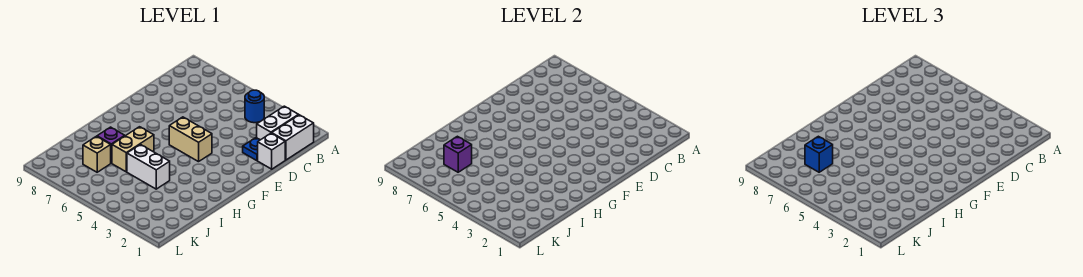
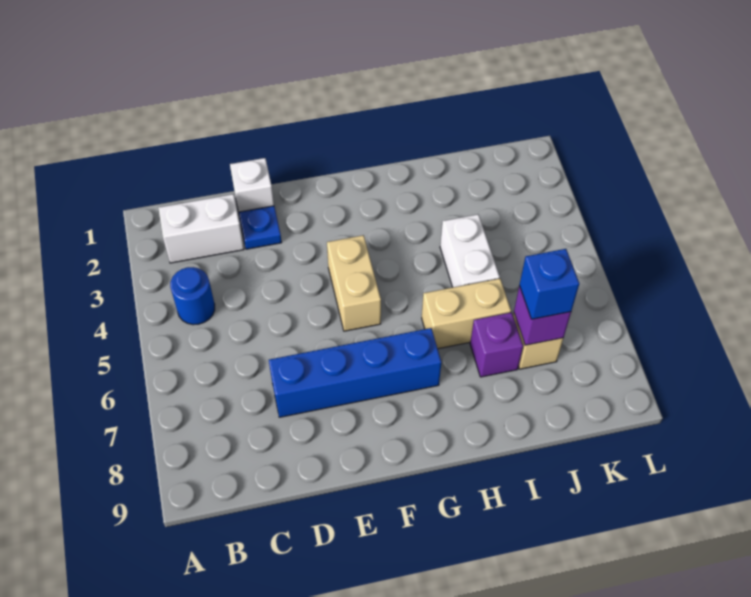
white 1x2 brick [272,115,314,160] -> none
none -> blue 1x4 brick [269,328,441,417]

